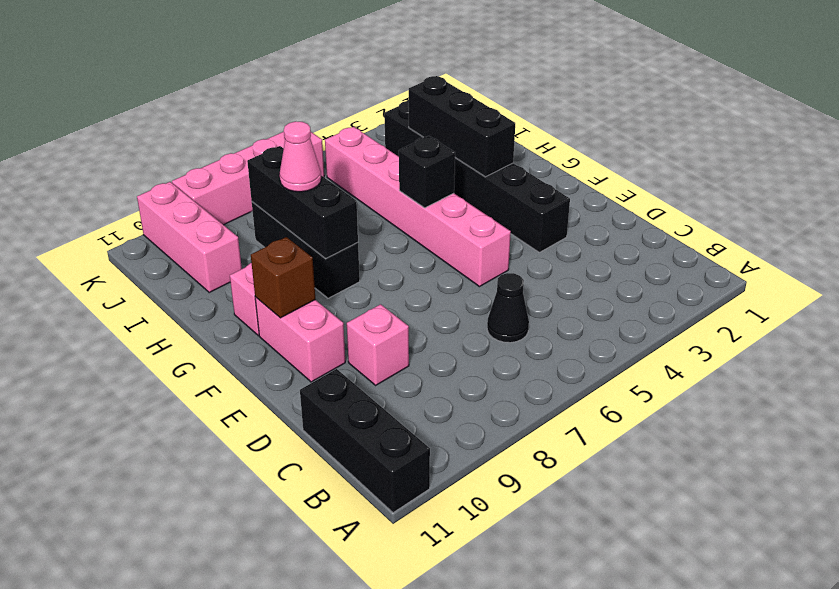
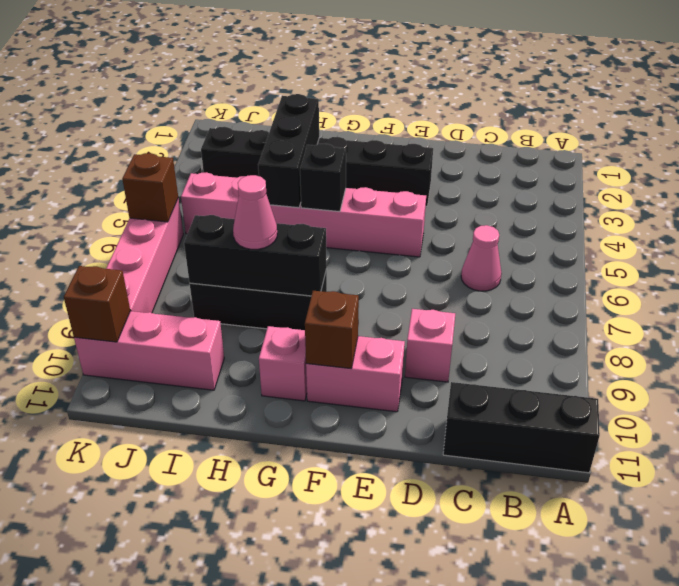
black 1x1 cone [487,273,529,343] -> pink 1x1 cone [461,225,502,291]
black 1x3 brick [409,76,515,177] -> black 1x3 brick turned to [258,94,319,208]
none -> brown 1x1 brick [122,153,178,222]
none -> brown 1x1 brick [64,266,130,342]

